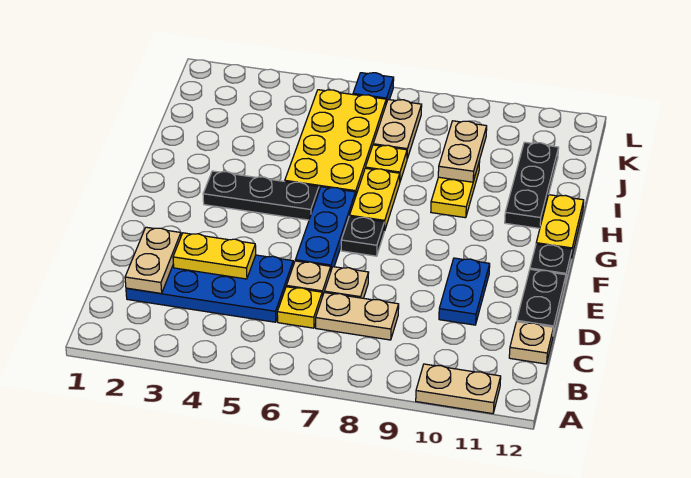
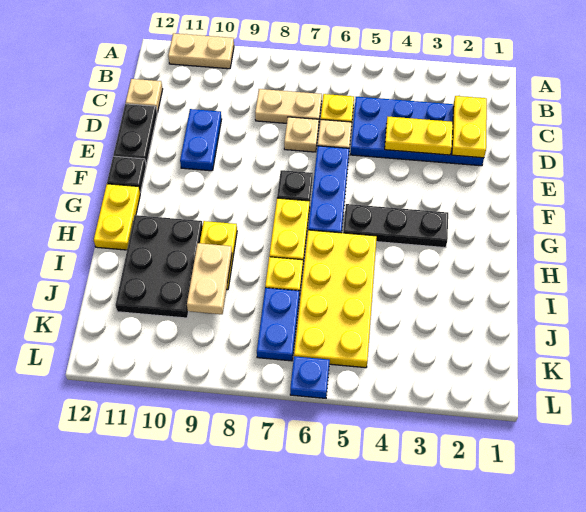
tan 1x2 plate [125,227,181,293] -> yellow 1x2 plate [452,96,487,158]
black 1x3 plate [505,142,559,228] -> black 2x3 plate [115,215,203,318]
tan 1x2 plate [373,100,422,158] -> blue 1x2 plate [257,288,299,361]

